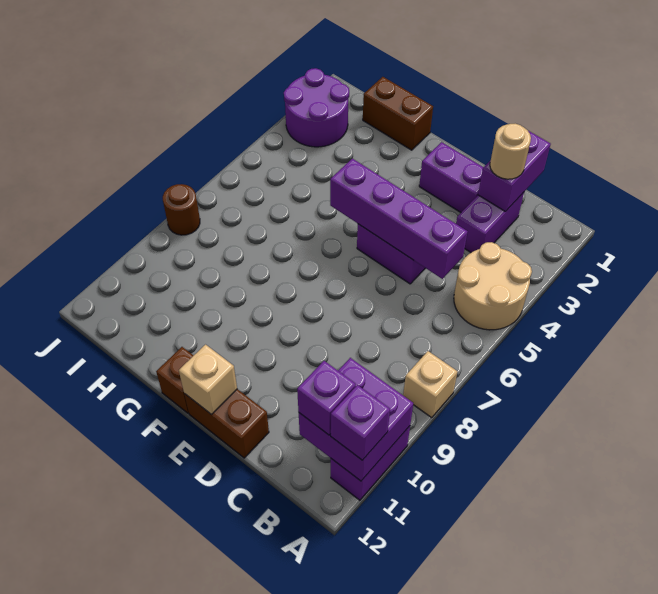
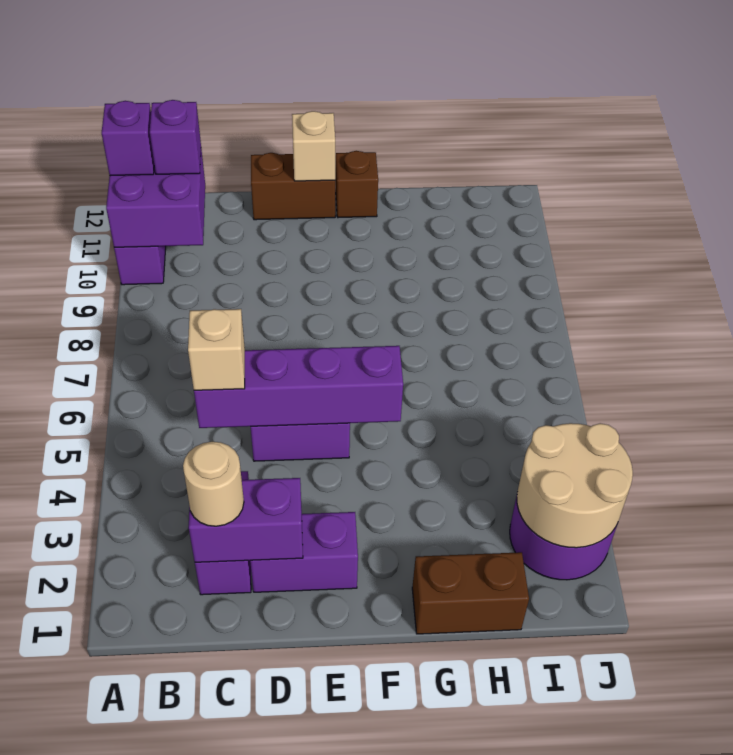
tan 2x2 round brick [454,242,532,330] -> tan 2x2 round brick moved to [517,423,633,548]
tan 1x1 brick [403,351,457,418] -> tan 1x1 brick moved to [188,309,245,390]
purple 1x2 brick [478,131,551,211] -> purple 1x2 brick turned to [189,478,303,562]
brown 1x1 round brick [163,184,200,235] -> none

